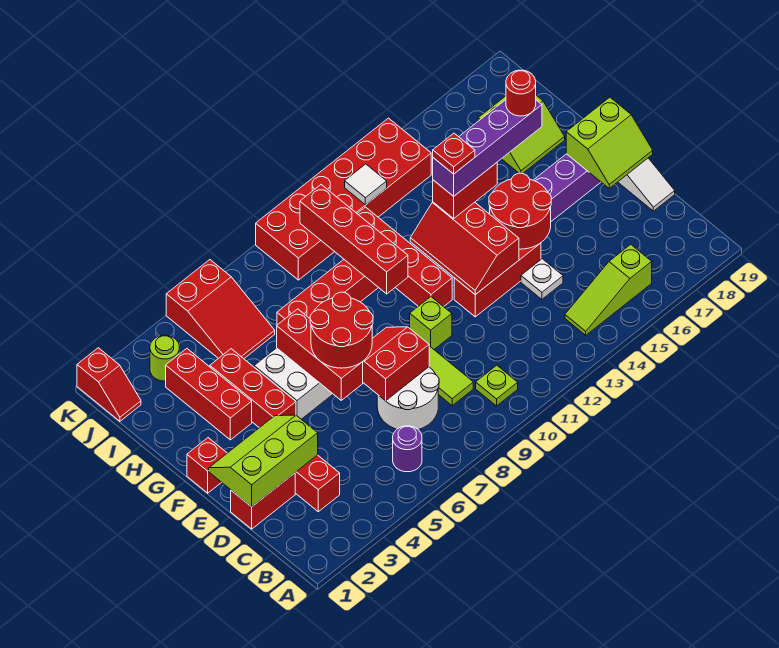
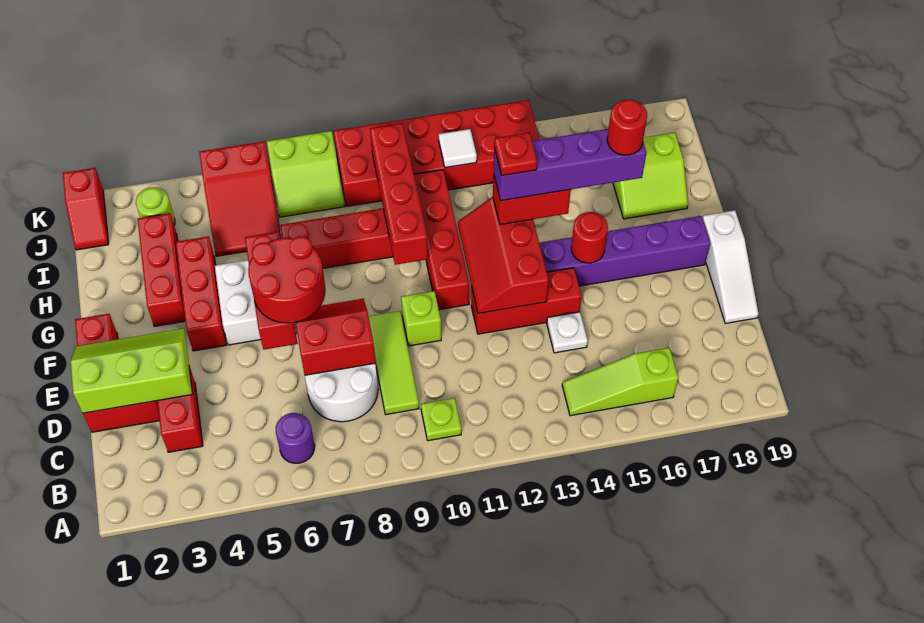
red 2x2 round brick [489,173,551,249] -> red 1x1 round brick [571,212,608,263]
lime 2x2 slope [566,97,653,188] -> lime 2x2 slope moved to [267,131,344,217]

